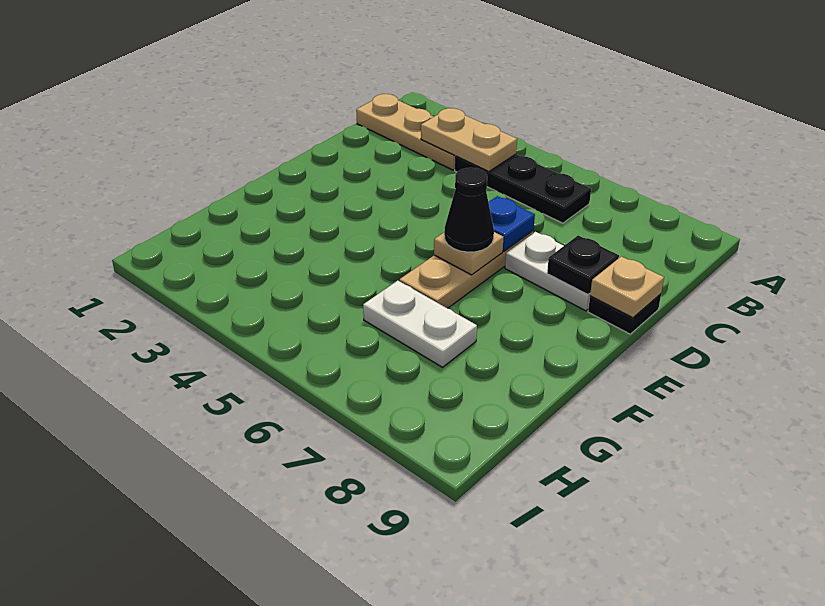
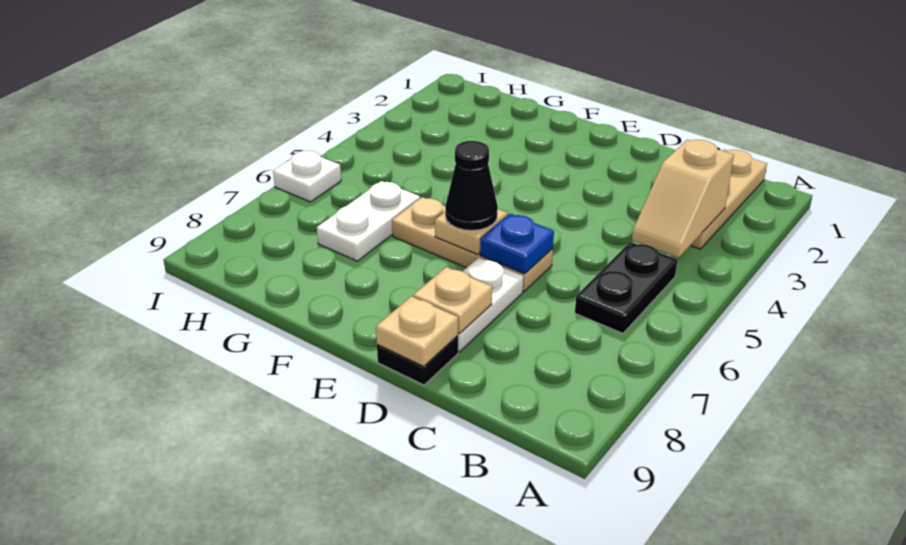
tan 1x2 plate [421,108,517,172] -> tan 1x2 slope [632,140,734,258]
black 1x3 plate [455,154,591,223] -> black 1x2 plate [575,242,677,333]
black 1x1 plate [547,235,619,294] -> tan 1x1 plate [413,267,492,333]
none -> white 1x1 plate [273,151,341,202]

